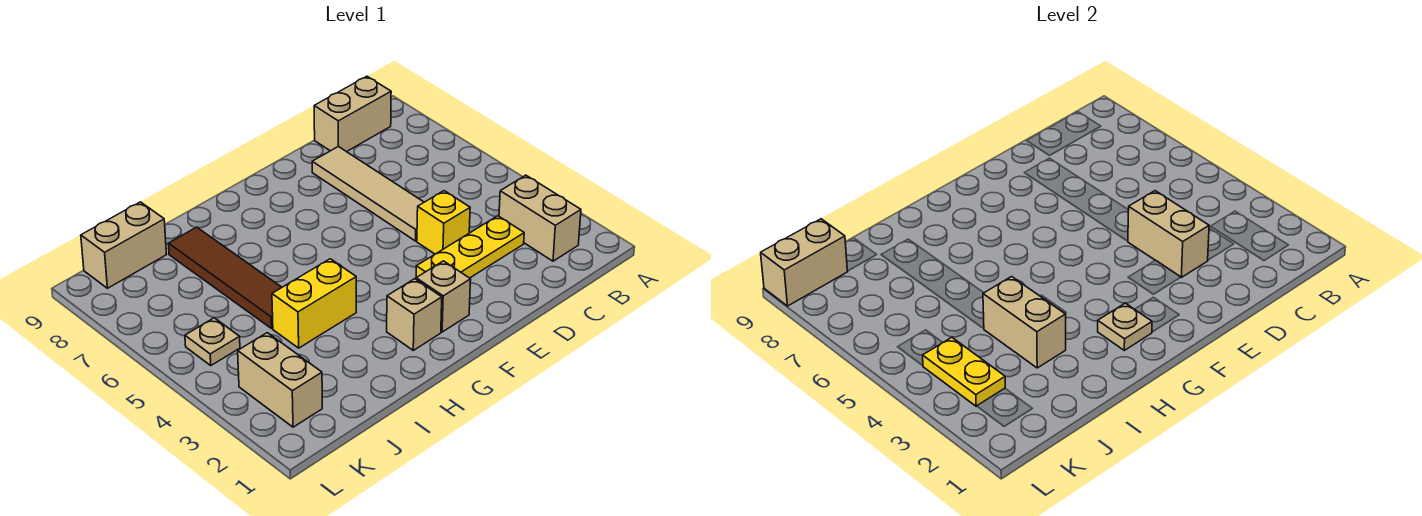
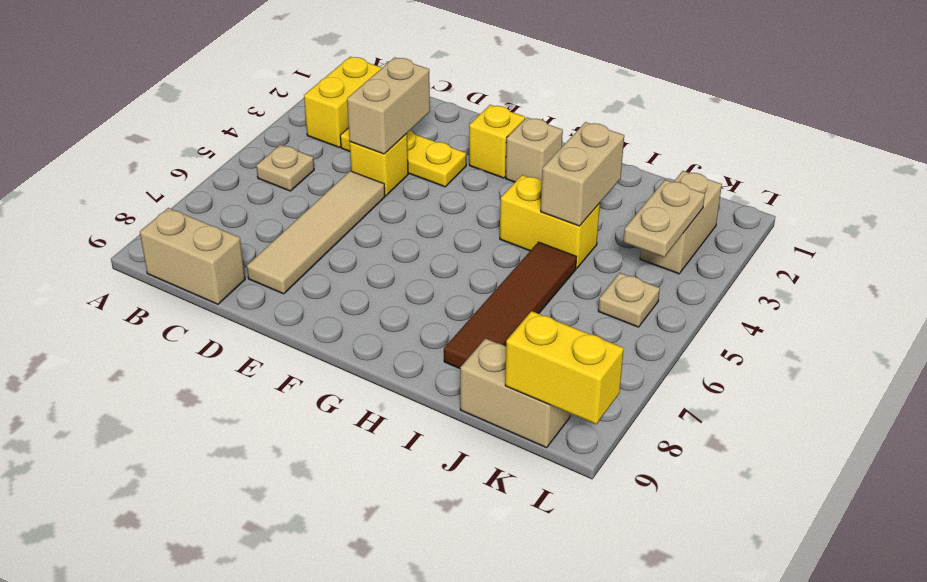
tan 1x2 brick [499,175,581,261] -> yellow 1x2 brick [304,57,382,147]
tan 1x1 brick [416,261,471,332] -> yellow 1x1 brick [469,105,525,178]
tan 1x1 plate [1098,303,1152,350] -> tan 1x1 plate moved to [256,145,314,191]
yellow 1x2 plate [923,337,1005,406] -> tan 1x2 plate [623,180,705,257]
tan 1x2 brick [761,219,848,306] -> yellow 1x2 brick [505,311,624,424]

